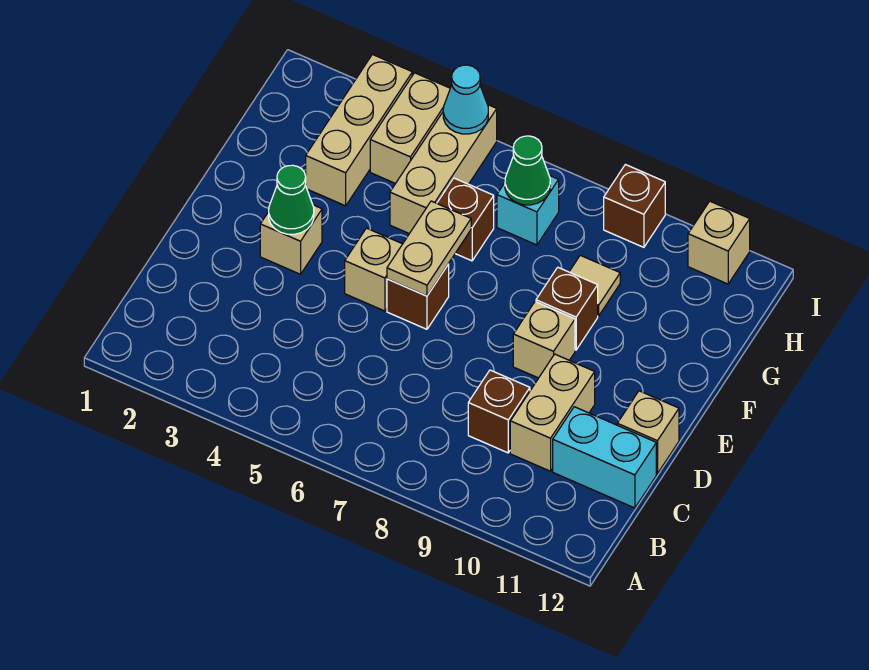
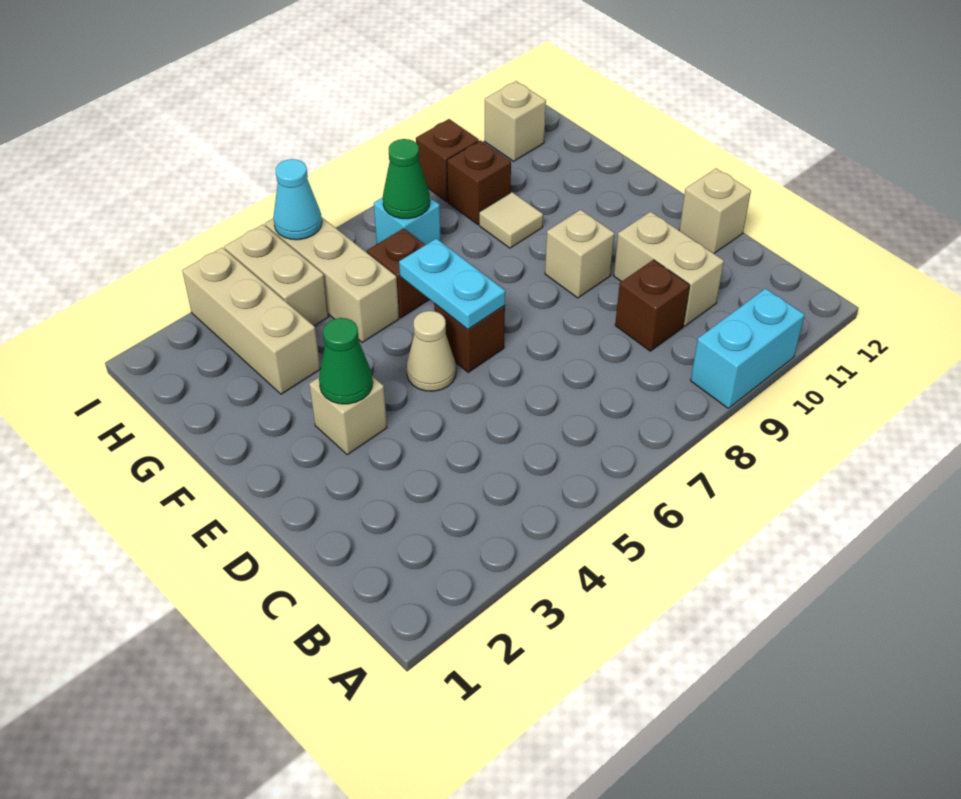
cyan 1x2 brick [553,407,656,508] -> cyan 1x2 brick moved to [691,288,805,408]
tan 1x1 brick [345,228,402,311] -> tan 1x1 cone [407,311,456,391]
tan 1x2 plate [387,201,471,296] -> cyan 1x2 plate [399,238,505,329]
brown 1x1 brick [536,267,598,350] -> brown 1x1 brick moved to [447,140,511,224]

